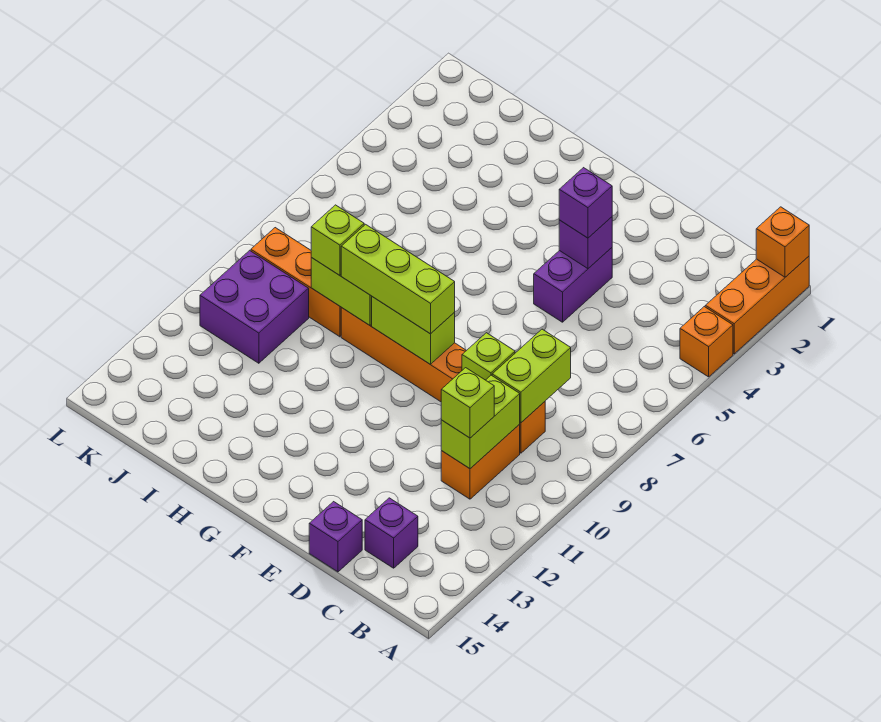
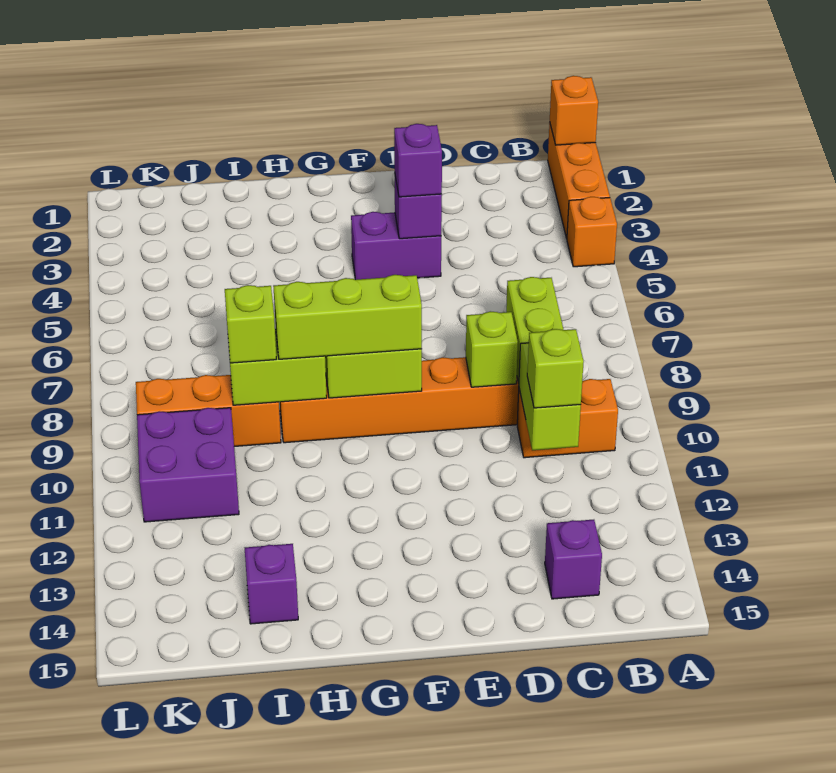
orange 1x2 brick [441,424,520,499] -> orange 1x2 brick turned to [517,379,618,458]
purple 1x1 brick [309,502,362,572] -> purple 1x1 brick moved to [245,544,298,624]
purple 1x2 brick [534,248,612,322] -> purple 1x2 brick turned to [351,212,441,280]

